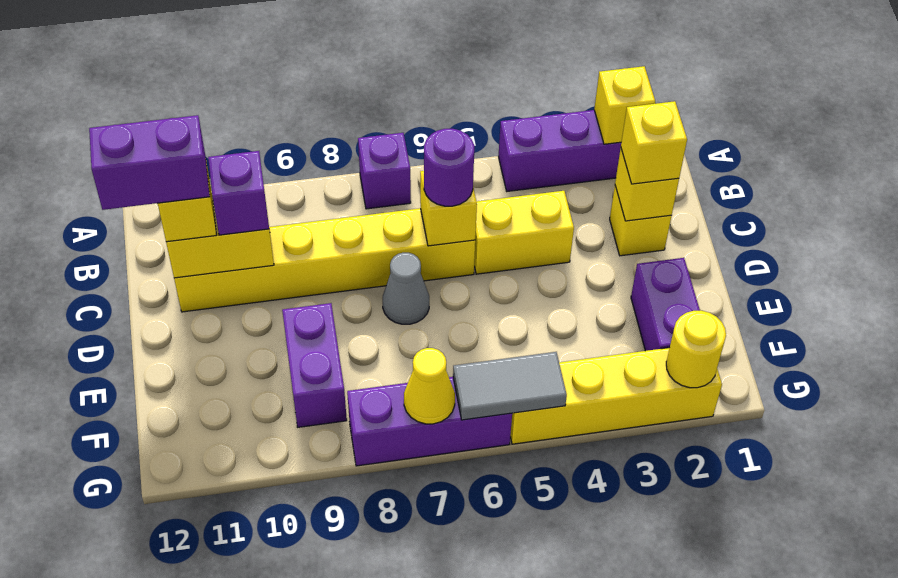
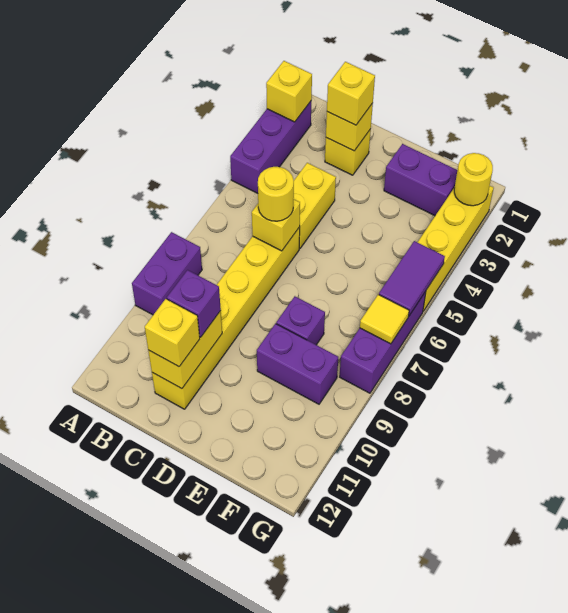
purple 1x1 brick [358,133,411,209] -> purple 1x1 brick moved to [276,296,325,345]
purple 1x1 round brick [424,129,474,206] -> yellow 1x1 round brick [258,167,294,221]
purple 1x2 brick [89,115,210,210] -> purple 1x2 brick moved to [132,232,202,315]
grey 1x1 cone [383,253,429,324] -> none
grey 1x2 tile [453,352,567,420] -> purple 1x2 tile [379,241,445,316]
yellow 1x1 cone [404,348,455,424] -> yellow 1x1 tile [360,295,409,344]

